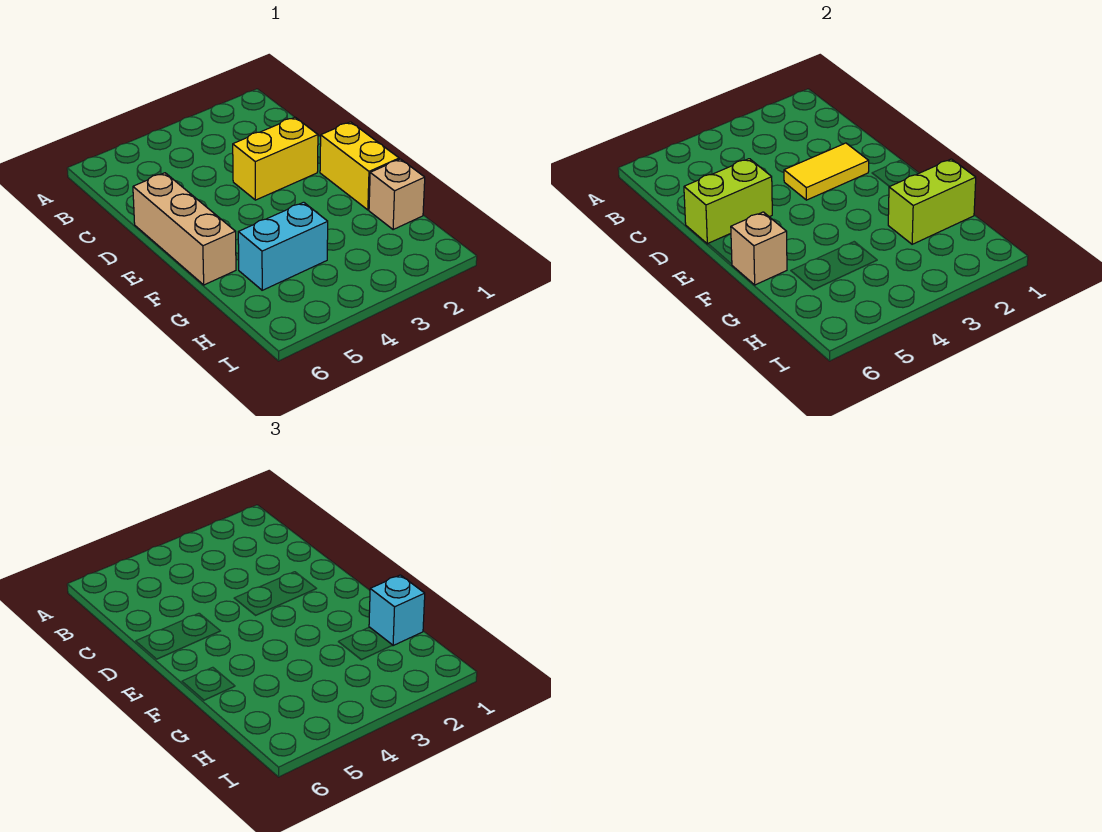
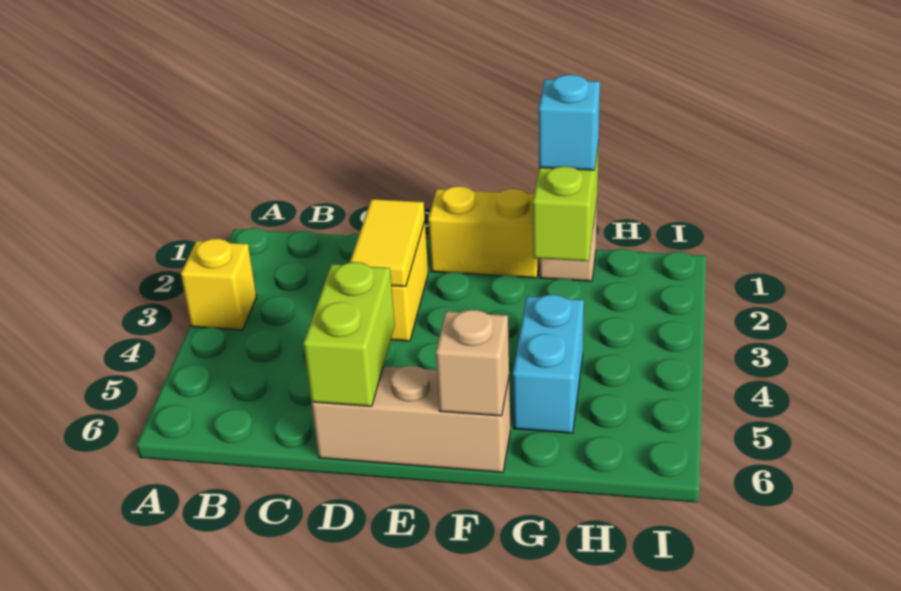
none -> yellow 1x1 brick [181,239,256,330]

